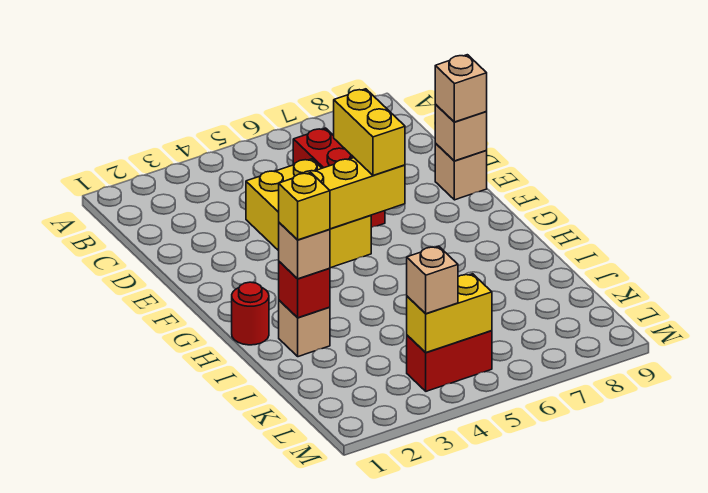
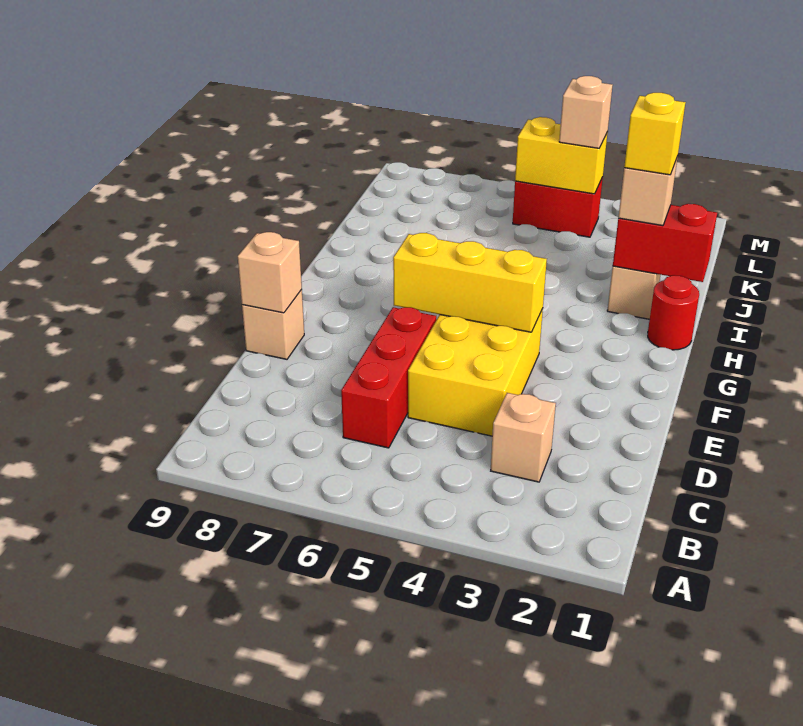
yellow 1x2 brick [334,89,405,175] -> none
tan 1x1 brick [435,55,487,122] -> tan 1x1 brick moved to [491,393,556,482]
red 1x1 brick [279,262,330,318] -> red 1x2 brick [613,204,717,282]

